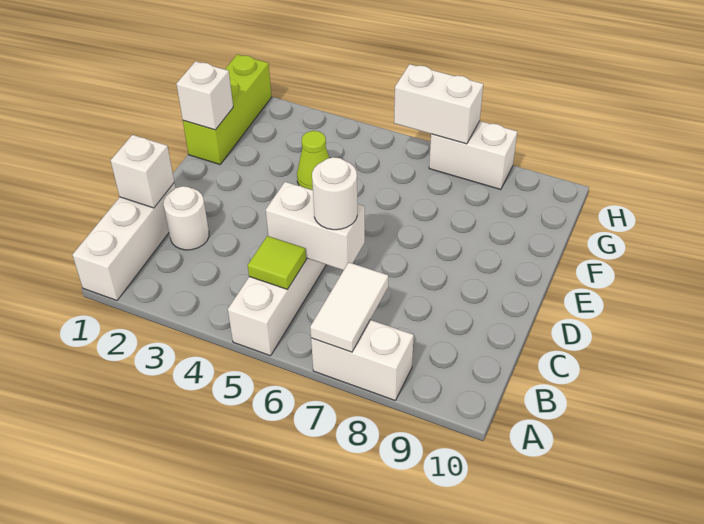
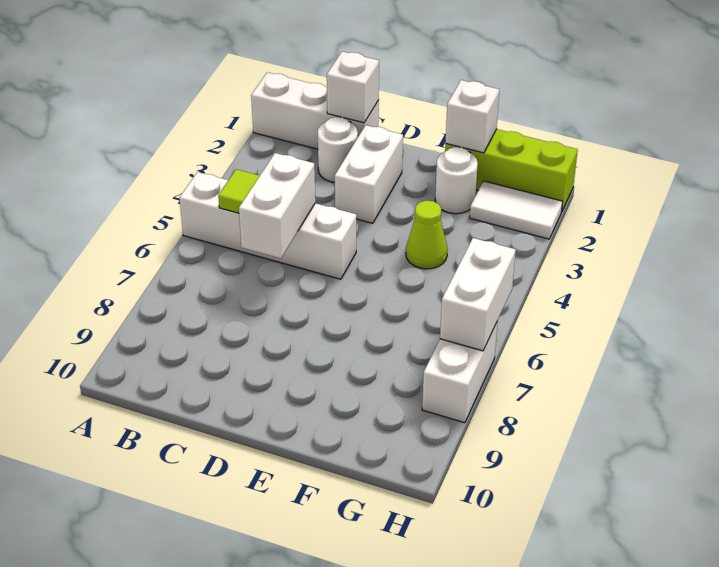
white 1x2 brick [311,320,414,400] -> white 1x2 brick moved to [335,125,403,223]
white 1x2 tile [310,262,388,352] -> white 1x2 tile moved to [470,181,563,239]
white 1x1 round brick [312,157,357,230] -> white 1x1 round brick moved to [435,147,478,214]

